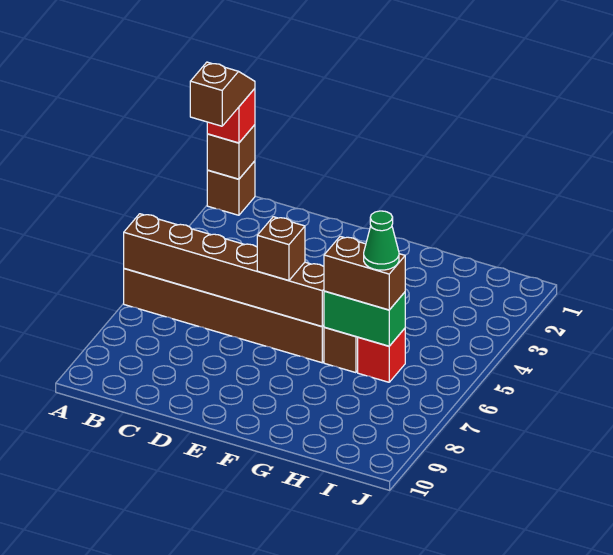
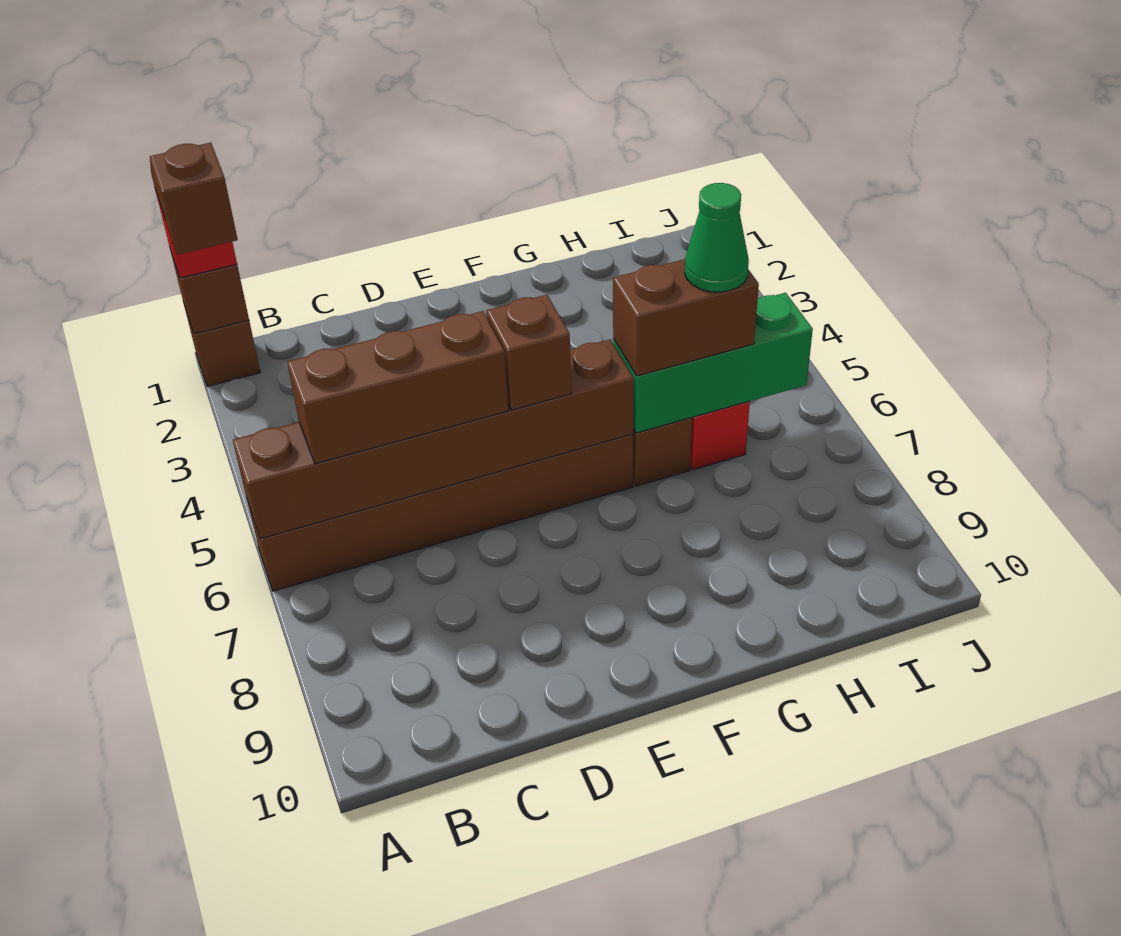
none -> brown 1x3 brick [287,311,508,464]
green 1x2 brick [324,291,405,346] -> green 1x3 brick [613,293,813,433]

